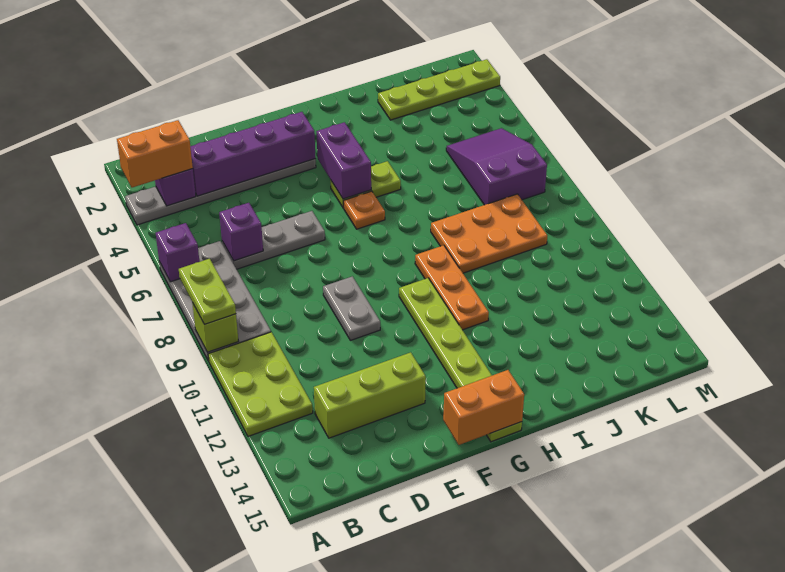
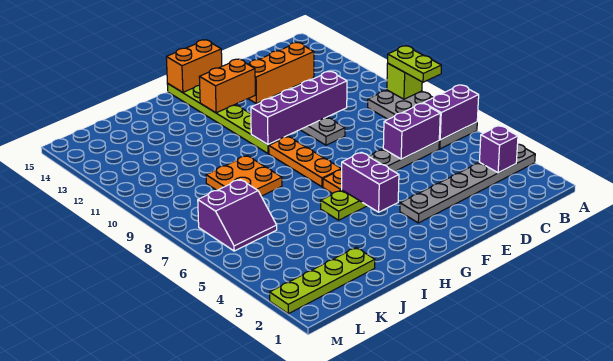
orange 1x2 brick [117,120,193,187] -> orange 1x2 brick moved to [199,59,255,113]
purple 1x1 brick [156,223,199,282] -> purple 1x2 brick [423,85,479,140]
lime 2x3 plate [208,332,313,436] -> none
purple 1x4 brick [190,112,316,196] -> purple 1x4 brick moved to [251,71,347,144]
purple 1x1 brick [219,203,263,261] -> purple 1x2 brick [383,103,440,159]
lime 1x3 brick [314,352,426,438] -> orange 1x3 brick [248,42,314,104]
orange 1x3 plate [415,245,489,330] -> orange 1x3 plate moved to [269,137,341,187]
orange 2x3 plate [431,194,547,273] -> orange 2x2 plate [206,156,282,196]
purple 2x3 slope [446,128,547,205] -> purple 2x2 slope [198,179,277,251]

